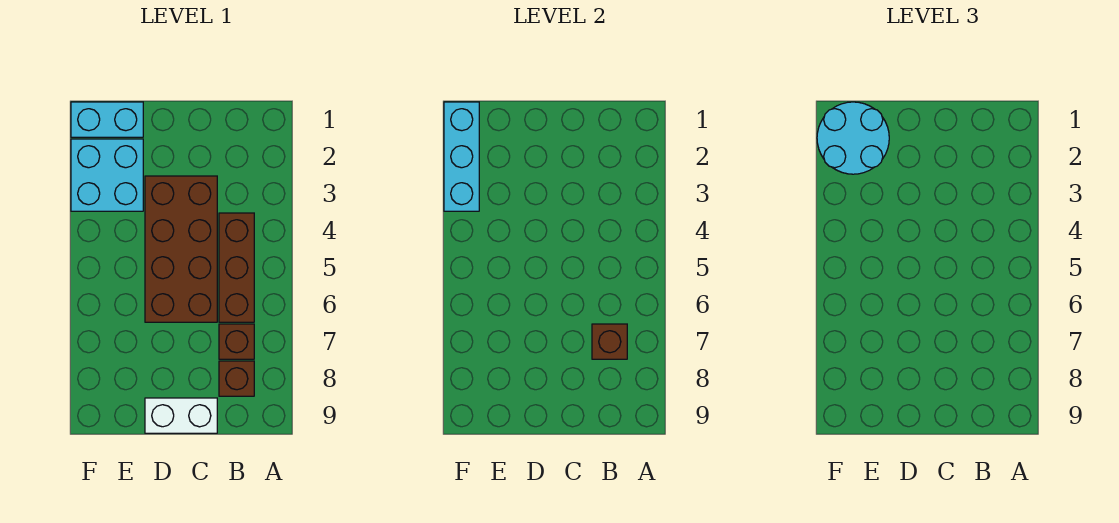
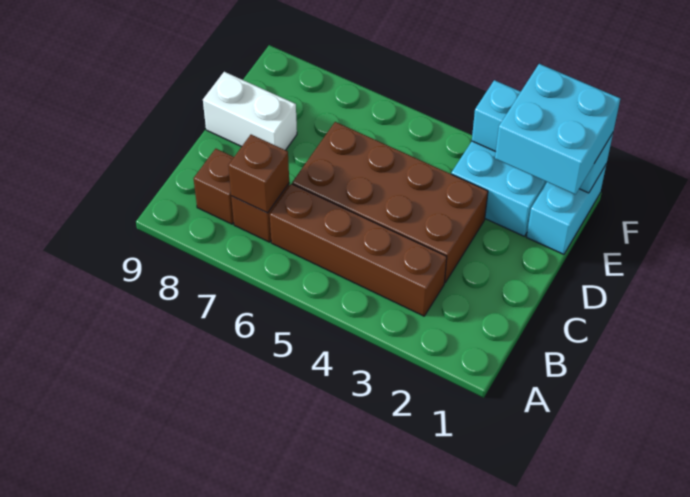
brown 1x3 brick [219,213,254,322] -> brown 1x4 brick [270,184,447,316]
white 1x2 brick [145,398,217,433] -> white 1x2 brick turned to [203,72,297,150]
cyan 2x2 round brick [817,102,889,174] -> cyan 2x2 brick [495,64,620,195]

